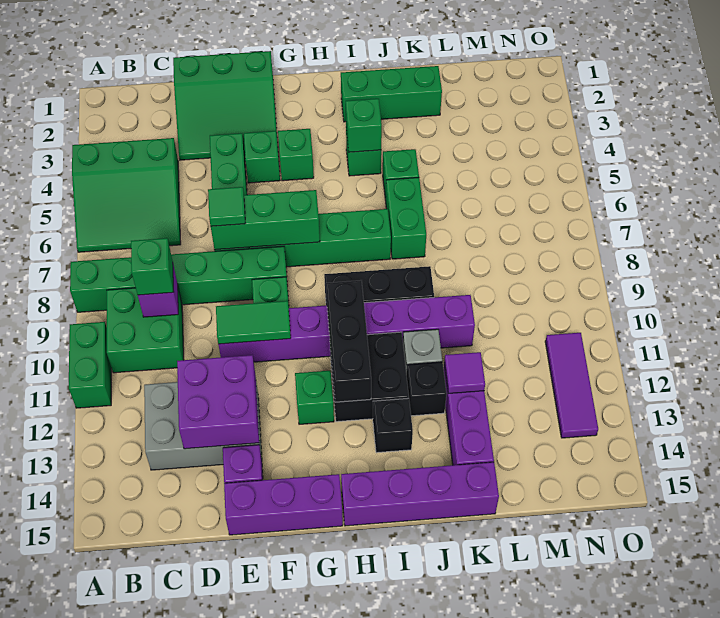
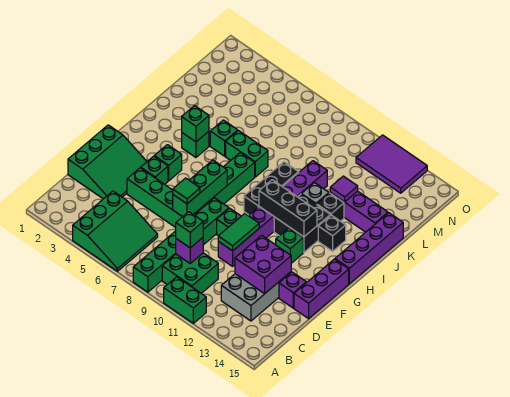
green 1x3 brick [341,66,442,122] -> none
purple 1x3 tile [545,333,598,438] -> purple 2x3 tile [356,135,427,193]

